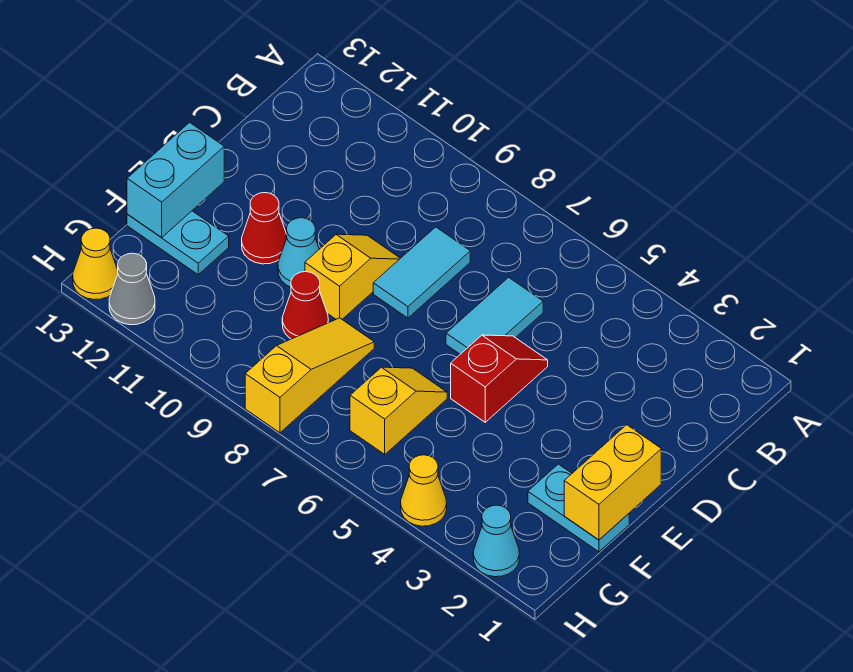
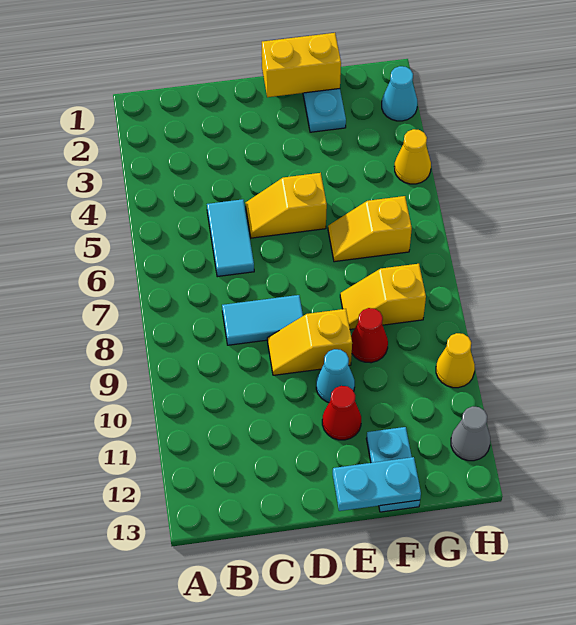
cyan 1x2 tile [446,277,543,354] -> cyan 1x2 tile turned to [207,199,254,277]
red 1x2 slope [451,335,548,422] -> yellow 1x2 slope [246,173,327,238]
cyan 1x2 brick [127,122,224,238] -> cyan 1x2 plate [333,457,421,511]
yellow 1x3 slope [245,318,374,433] -> yellow 1x2 slope [340,264,426,329]
yellow 1x1 cone [73,228,118,300] -> yellow 1x1 cone moved to [436,333,475,388]

